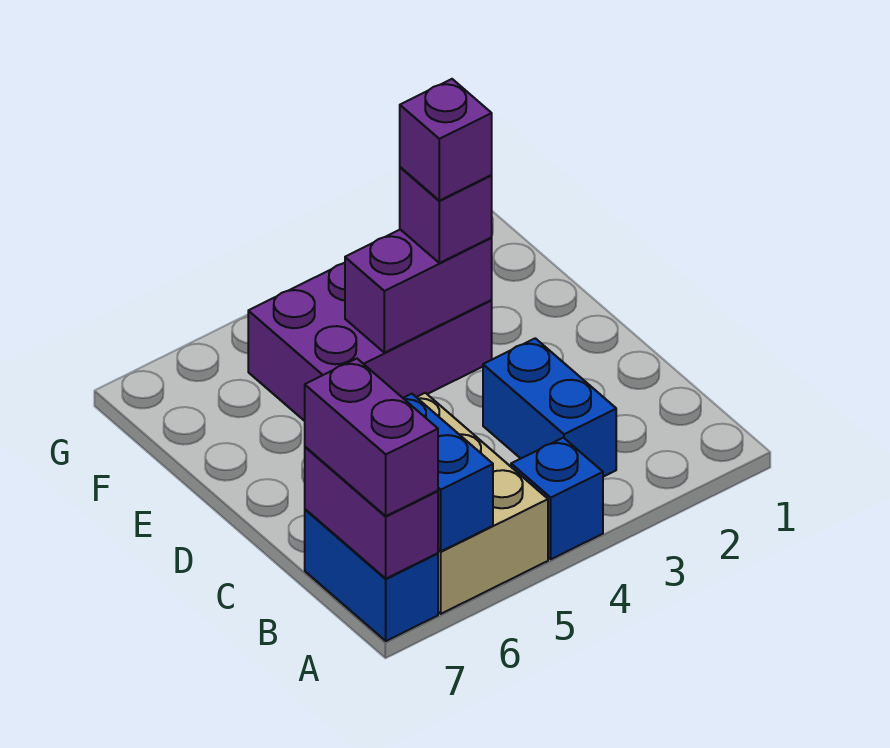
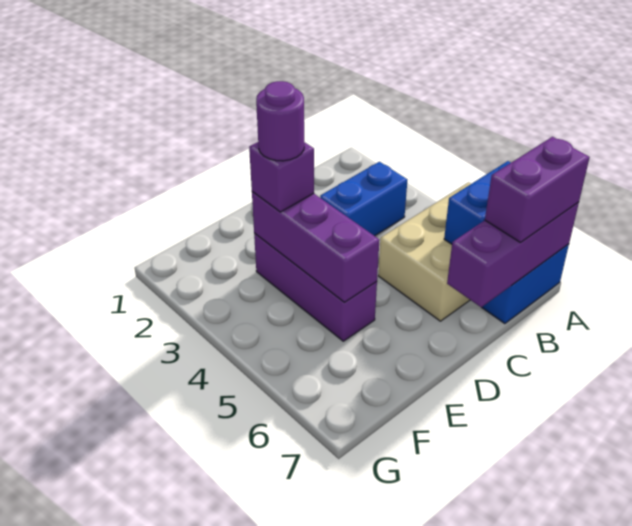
blue 1x1 brick [511,438,603,559] -> none
purple 1x2 brick [305,447,438,579] -> purple 1x3 brick [447,202,579,307]
purple 2x3 brick [248,263,492,421] -> purple 1x3 brick [254,233,377,341]
purple 1x2 brick [345,230,492,353] -> purple 1x3 brick [252,192,379,303]
purple 1x1 brick [400,79,492,201] -> purple 1x1 round brick [256,81,304,161]

